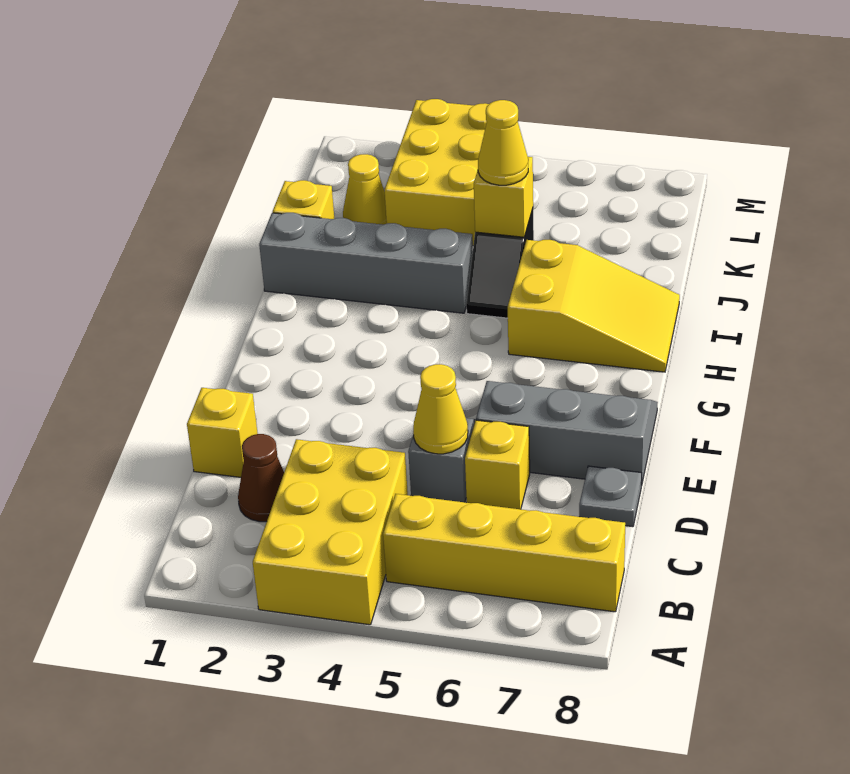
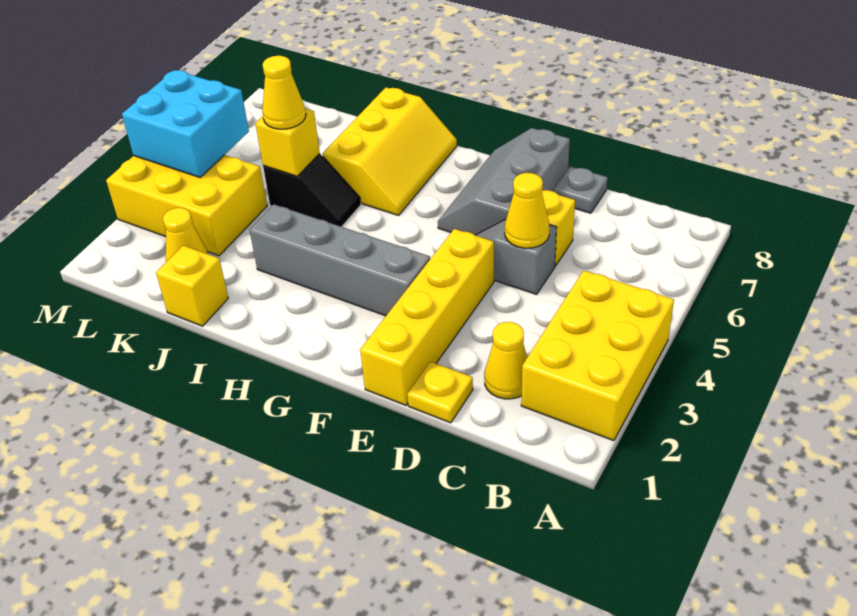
yellow 2x3 brick [253,439,408,625] -> yellow 2x3 brick turned to [521,270,674,441]
yellow 1x4 brick [383,494,625,612] -> yellow 1x4 brick moved to [360,229,494,405]
brown 1x1 cone [238,434,284,522] -> yellow 1x1 cone [484,322,527,399]
yellow 1x1 brick [187,388,258,477] -> yellow 1x1 plate [407,362,473,423]
yellow 2x3 slope [508,240,680,372] -> yellow 2x3 slope turned to [323,87,457,215]
grey 1x4 brick [259,213,473,313] -> grey 1x4 brick turned to [250,204,430,316]
none -> cyan 2x2 brick [122,70,249,177]

